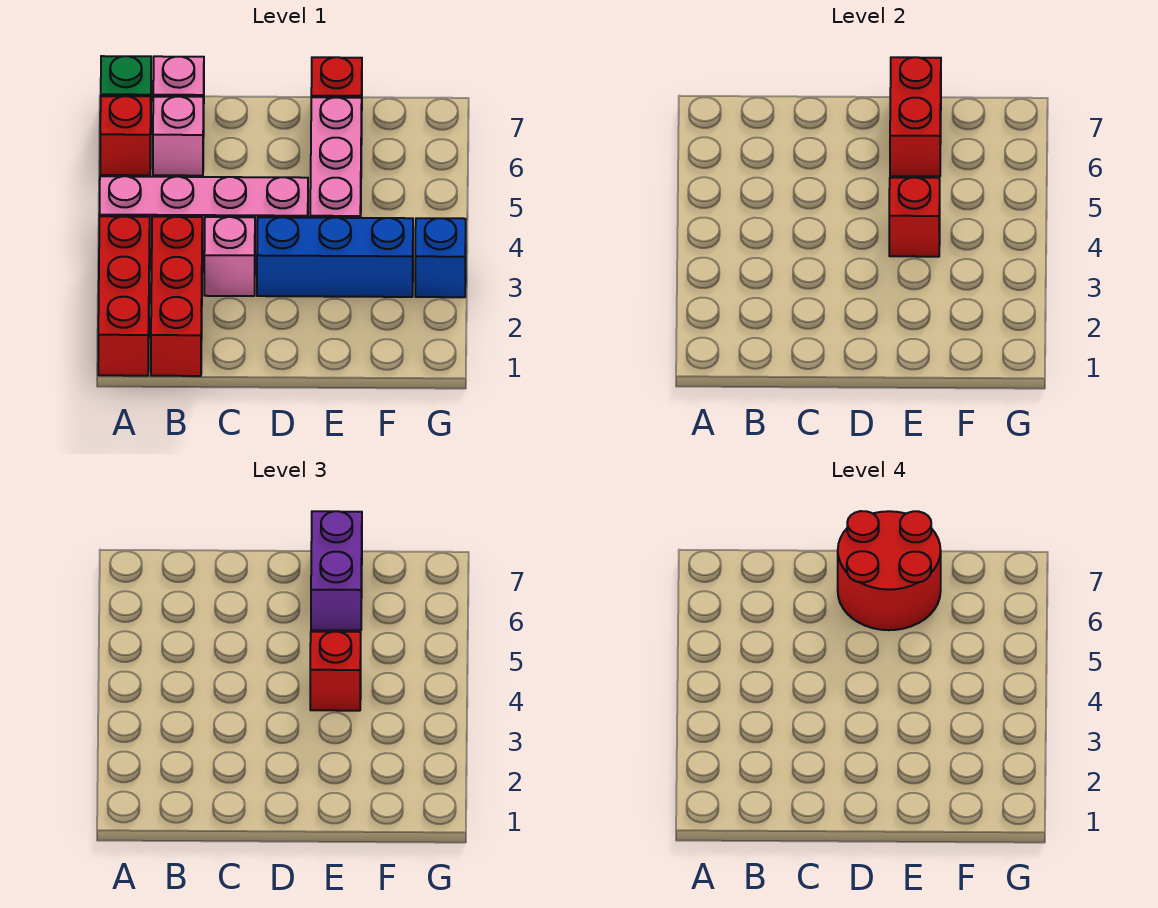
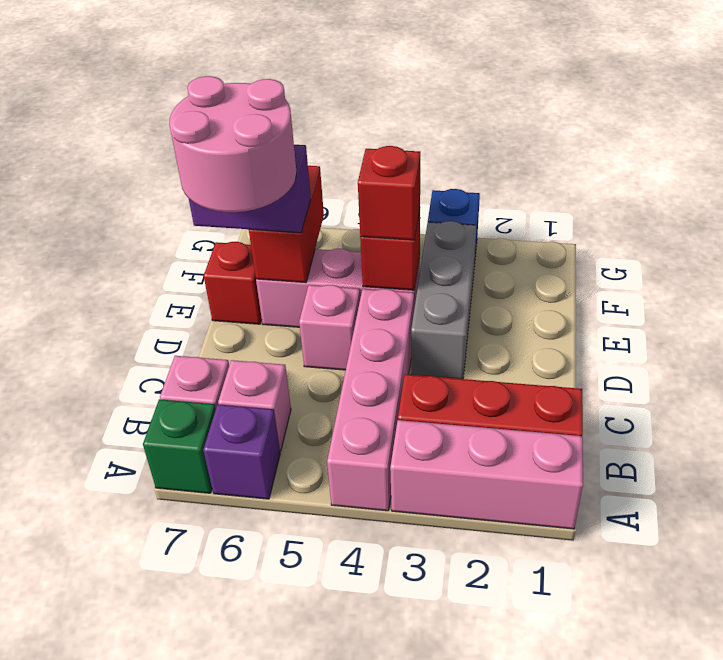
red 1x3 brick [98,216,150,376] -> pink 1x3 brick [390,420,583,529]
red 1x1 brick [100,96,151,175] -> purple 1x1 brick [203,404,280,499]
pink 1x1 brick [204,217,255,296] -> pink 1x1 brick moved to [299,285,360,370]
blue 1x3 brick [257,217,413,297] -> grey 1x3 brick [411,221,477,379]
red 2x2 round brick [838,511,941,630] -> pink 2x2 round brick [169,76,297,212]
red 1x2 brick [890,57,941,176] -> red 1x2 brick turned to [249,166,324,283]

